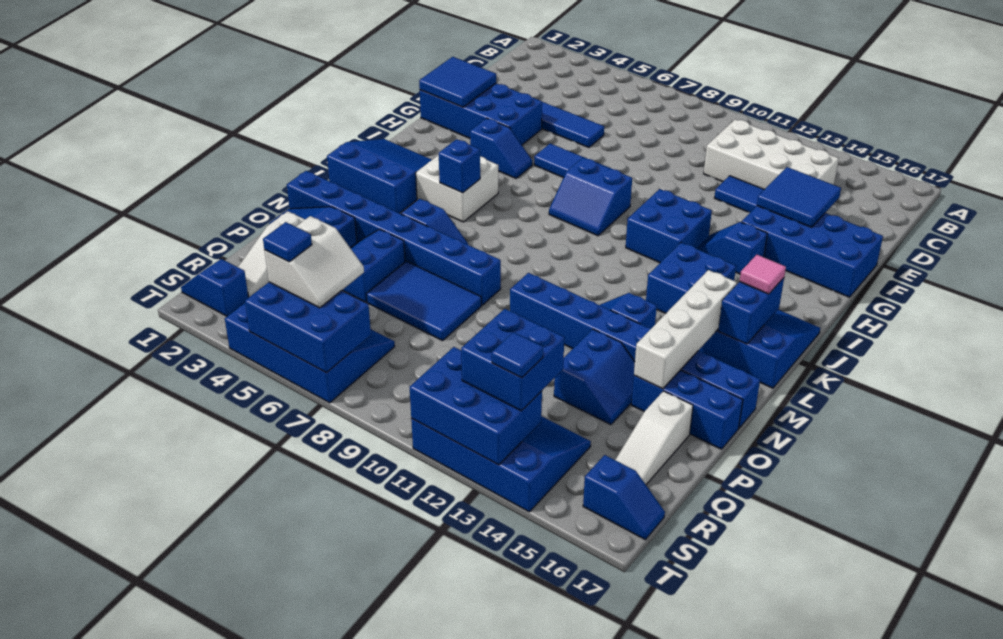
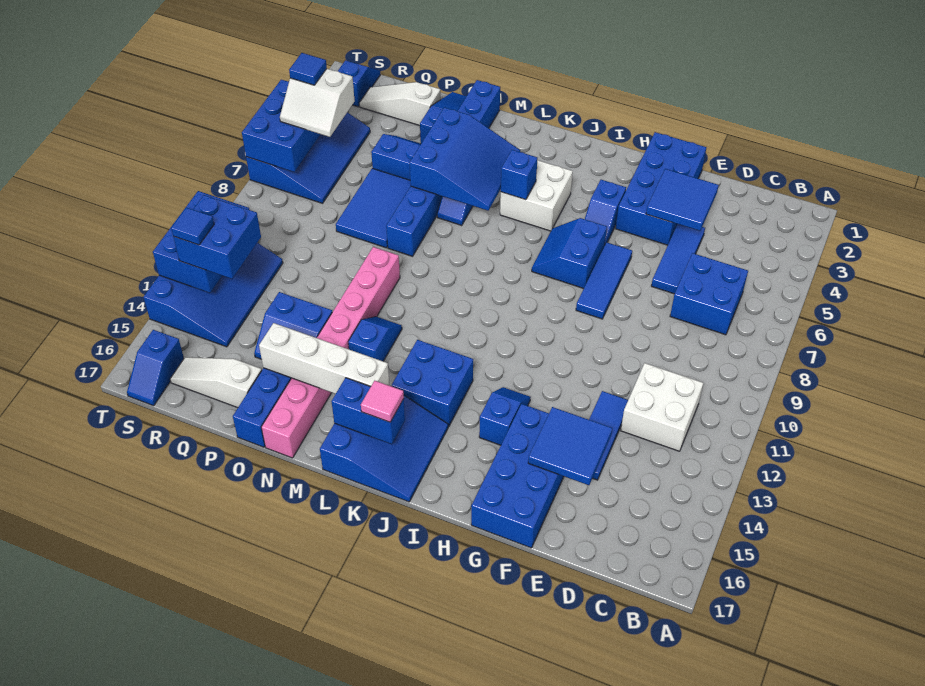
white 2x4 brick [704,119,839,189] -> white 2x2 brick [621,363,703,451]
blue 2x2 tile [419,57,496,107] -> blue 2x2 tile moved to [646,169,719,231]
blue 2x2 slope [549,158,632,236] -> blue 2x2 slope moved to [532,218,607,289]
blue 2x2 brick [626,189,712,263] -> blue 2x2 brick moved to [670,253,748,335]
blue 3x3 slope [327,139,432,213] -> blue 3x3 slope moved to [410,107,520,211]
blue 1x8 brick [510,273,760,428] -> pink 1x8 brick [261,247,400,458]

